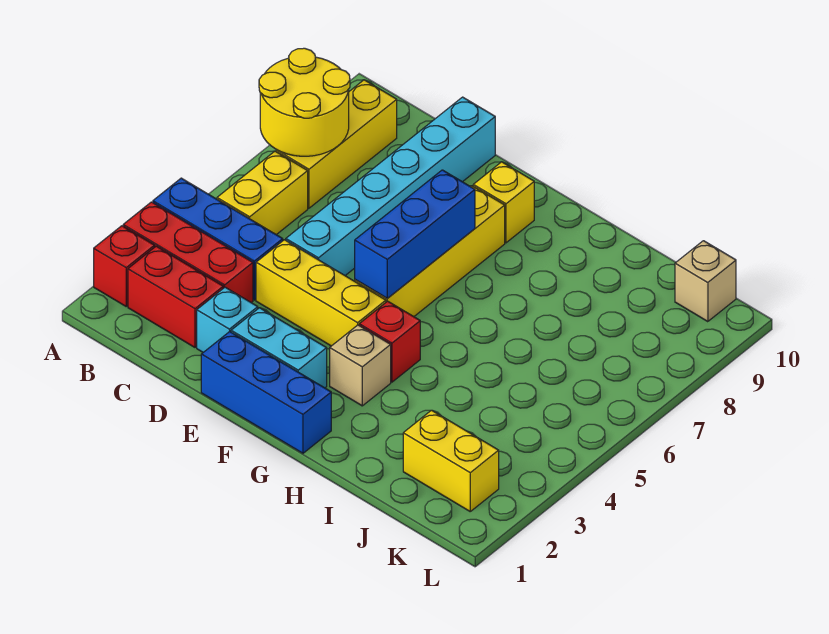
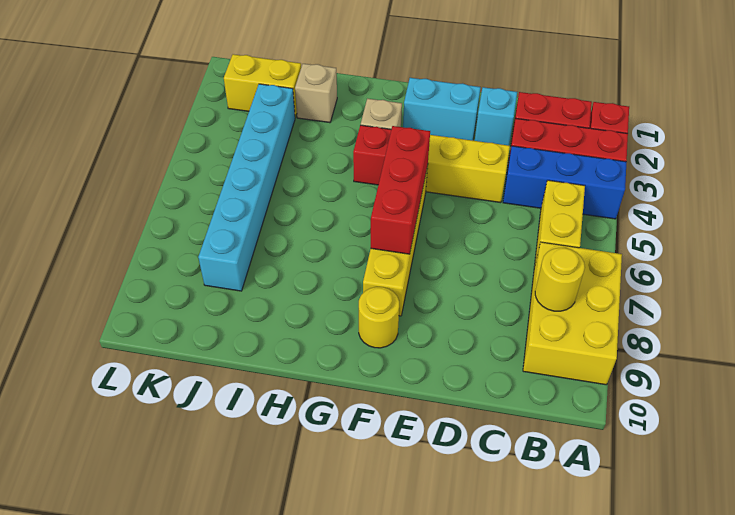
yellow 2x2 round brick [259,48,350,156] -> yellow 1x1 round brick [535,248,585,311]
yellow 1x3 brick [276,80,397,208] -> yellow 2x3 brick [523,242,622,385]
cyan 1x6 brick [286,97,495,275] -> cyan 1x6 brick moved to [198,84,295,291]
blue 1x3 brick [201,332,331,453] -> none
blue 1x3 brick [355,170,475,298] -> red 1x3 brick [371,126,430,254]
yellow 1x1 brick [473,162,534,243] -> yellow 1x1 round brick [359,287,399,348]
tan 1x1 brick [675,241,736,322] -> tan 1x1 brick moved to [295,64,337,123]

